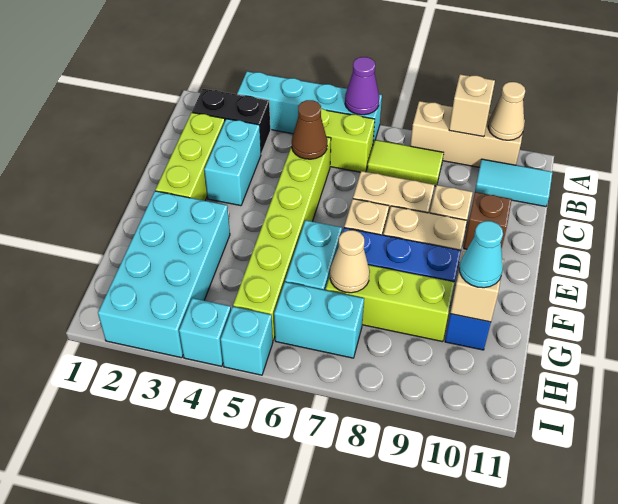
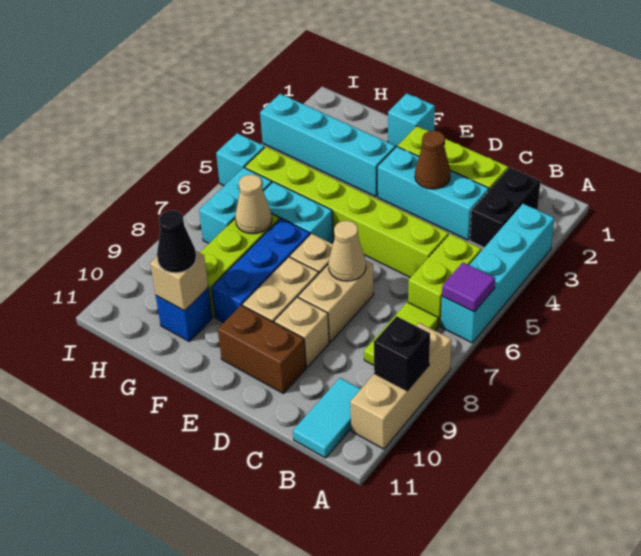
purple 1x1 cone [345,57,379,115] -> purple 1x1 tile [442,263,495,312]
tan 1x1 brick [449,74,495,137] -> black 1x1 brick [374,316,430,391]
tan 1x1 cone [488,82,525,140] -> tan 1x1 cone moved to [328,221,366,281]
cyan 1x2 brick [204,119,261,206] -> cyan 1x3 brick [377,147,489,240]
brown 1x1 cone [292,100,327,159] -> brown 1x1 cone moved to [415,131,450,189]
brown 1x1 brick [464,192,512,249] -> brown 1x2 brick [218,305,306,393]
cyan 2x4 brick [98,191,230,358] -> cyan 1x4 brick [260,94,395,197]
cyan 1x1 cone [460,221,503,288] -> black 1x1 cone [157,210,196,273]
cyan 1x1 brick [179,298,231,366] -> cyan 1x1 brick moved to [388,93,435,147]

